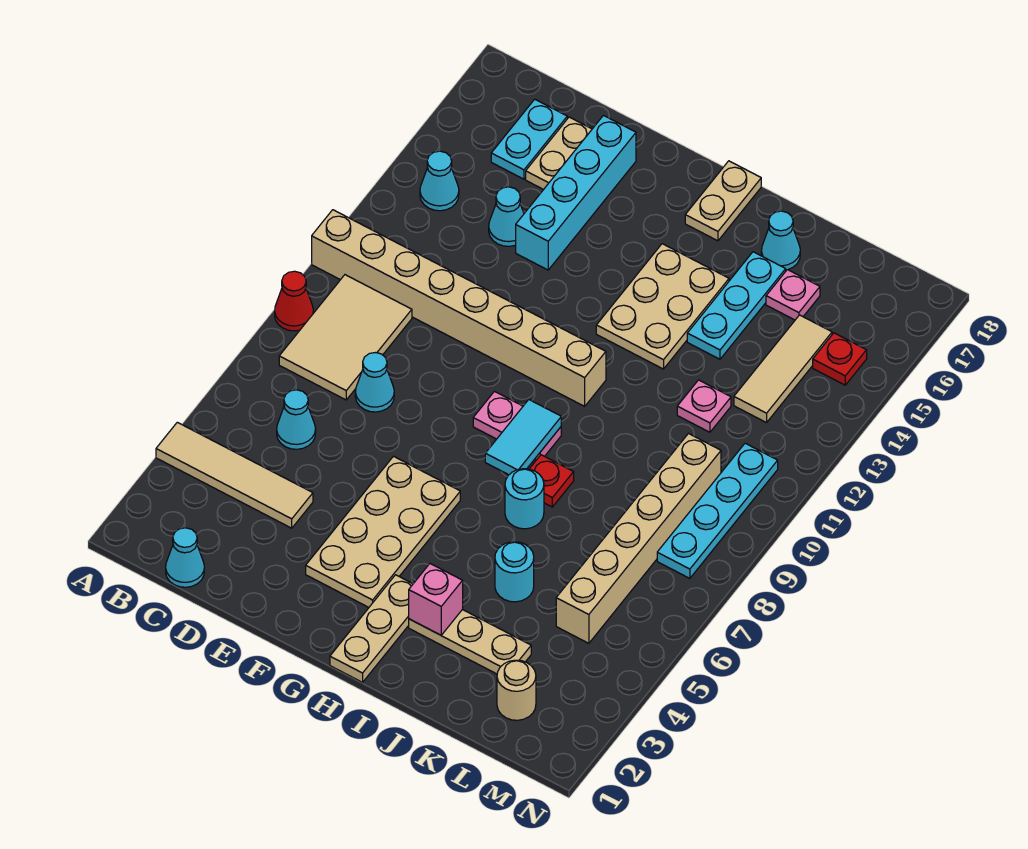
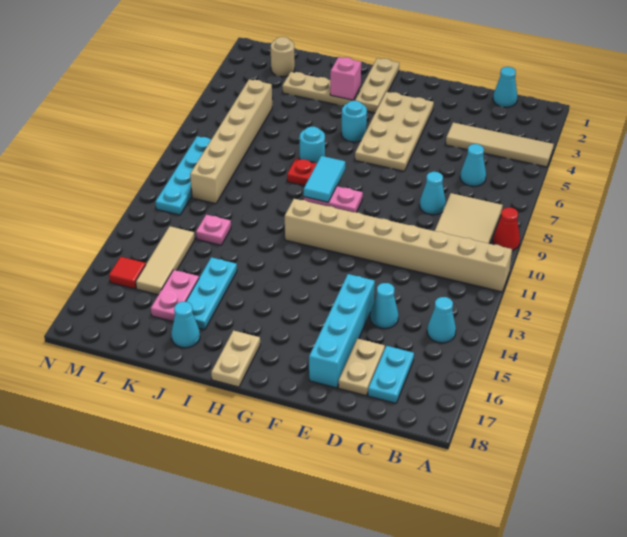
tan 2x3 plate [596,244,729,369] -> none
cyan 1x1 round brick [495,542,534,602] -> cyan 1x1 round brick moved to [341,101,367,142]
pink 1x1 plate [766,270,820,320] -> pink 1x2 plate [151,270,199,322]
red 1x1 plate [813,333,867,385] -> red 1x1 tile [109,257,146,289]

